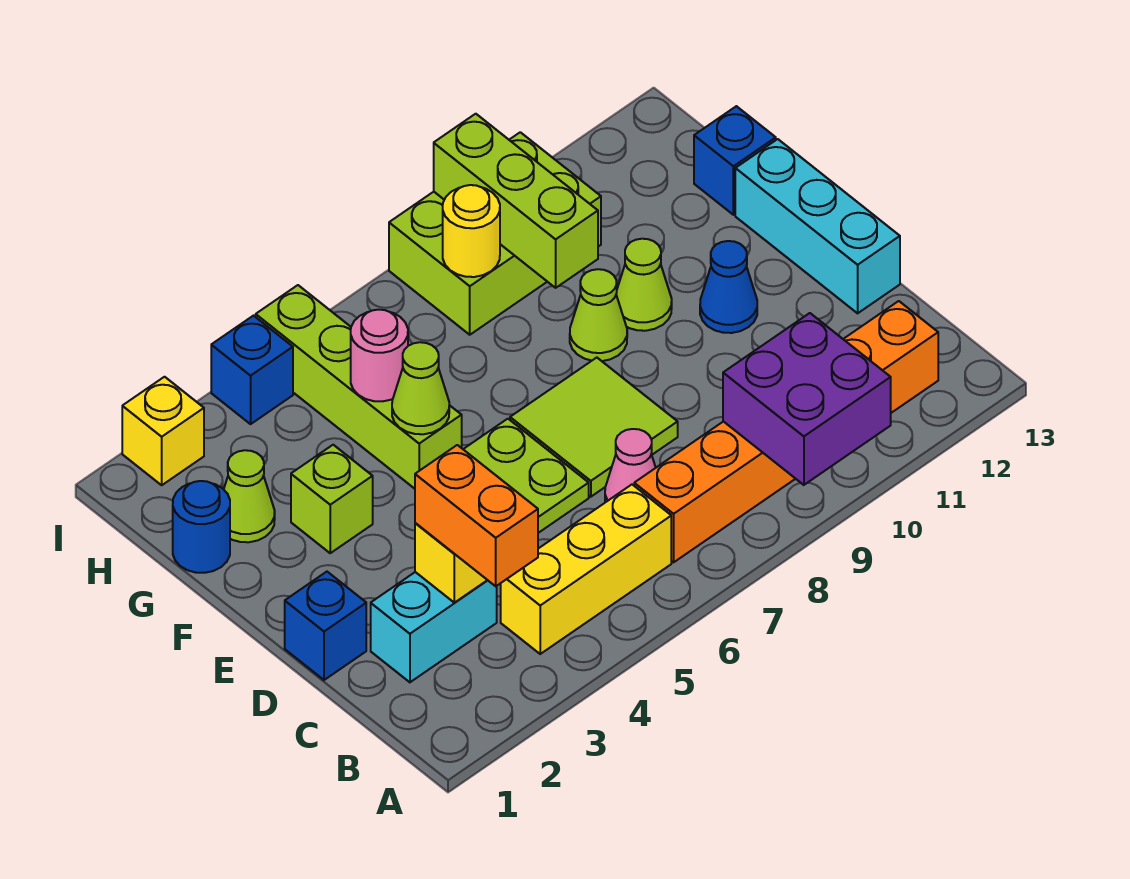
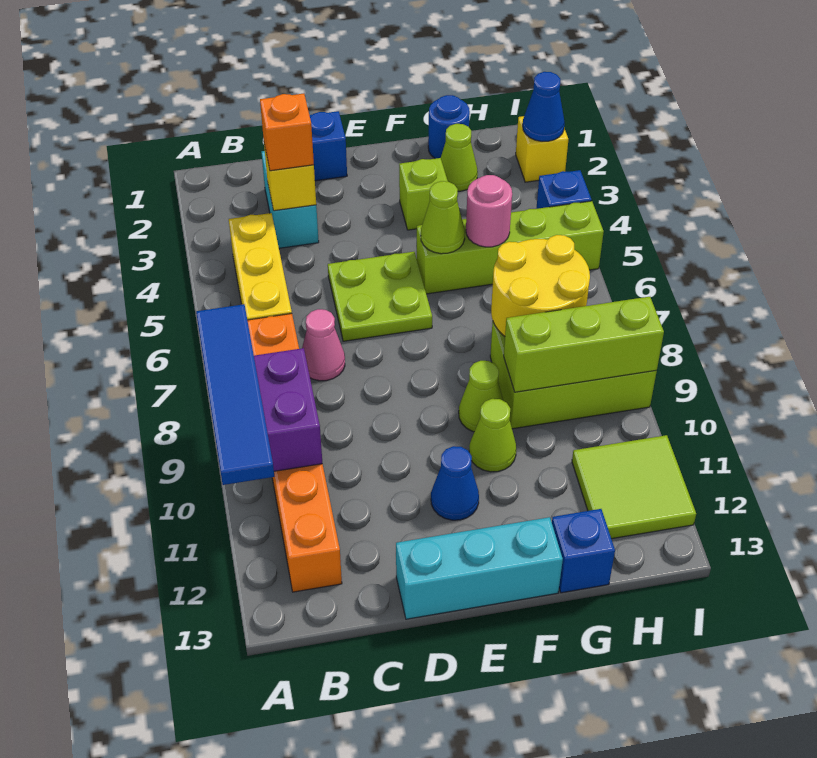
none -> blue 1x4 tile [196,304,274,485]
orange 1x2 brick [415,445,538,586] -> orange 1x1 brick [260,94,314,171]
lime 2x2 tile [510,358,678,497] -> lime 2x2 tile moved to [572,435,696,539]
lime 2x3 brick [389,132,601,335] -> lime 2x3 brick turned to [490,322,657,429]
yellow 1x1 round brick [443,185,500,277] -> yellow 2x2 round brick [491,235,590,336]
none -> blue 1x1 cone [523,72,565,141]

